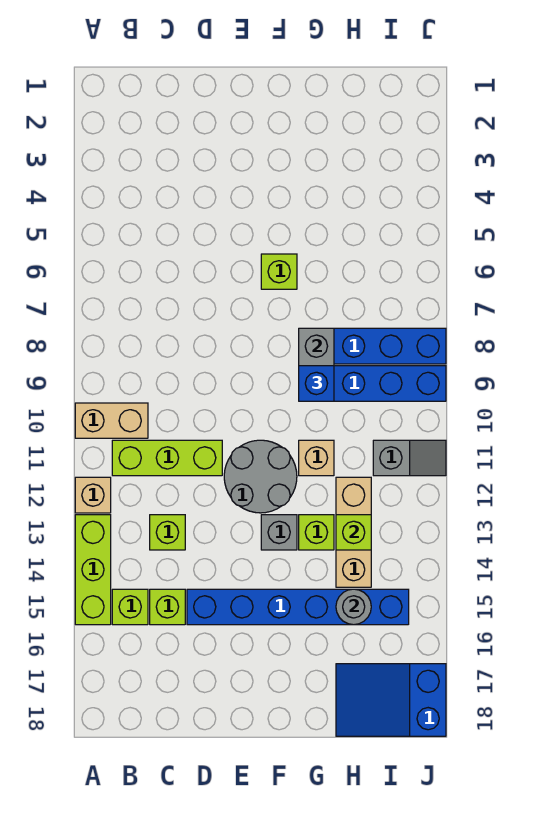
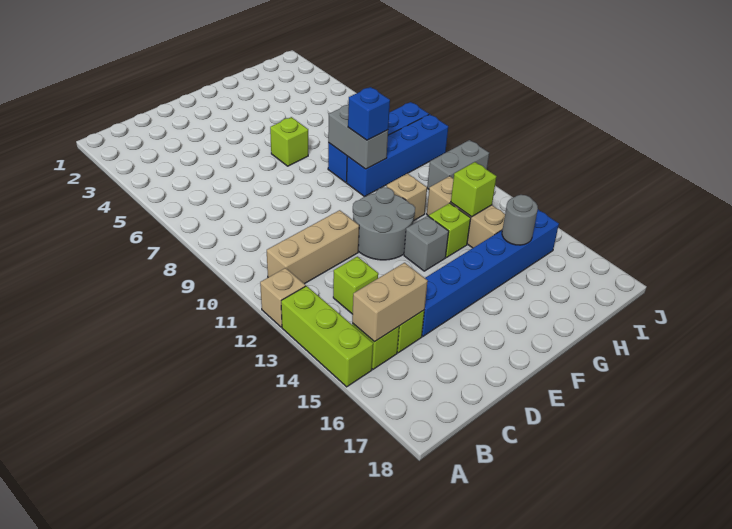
tan 1x2 brick [75,403,148,438] -> tan 1x2 brick moved to [352,263,428,342]
lime 1x3 brick [112,440,222,476] -> tan 1x3 brick [267,210,359,284]
blue 2x3 slope [336,664,446,736] -> none
grey 1x2 slope [373,440,446,476] -> grey 1x2 brick [427,140,489,189]

